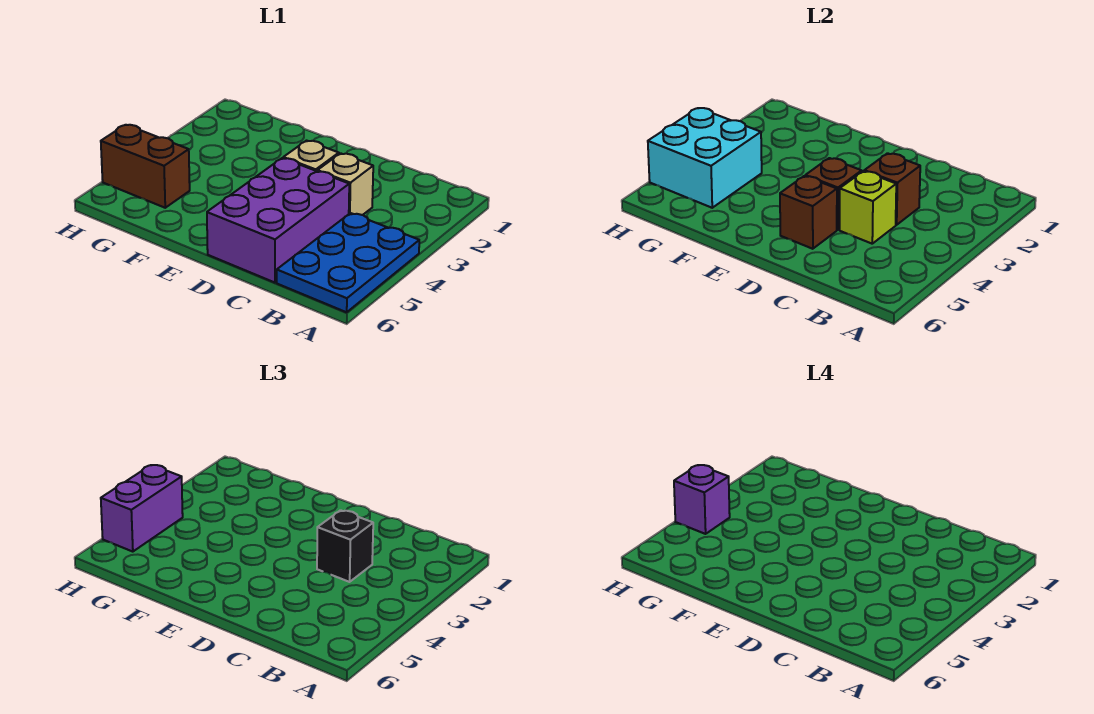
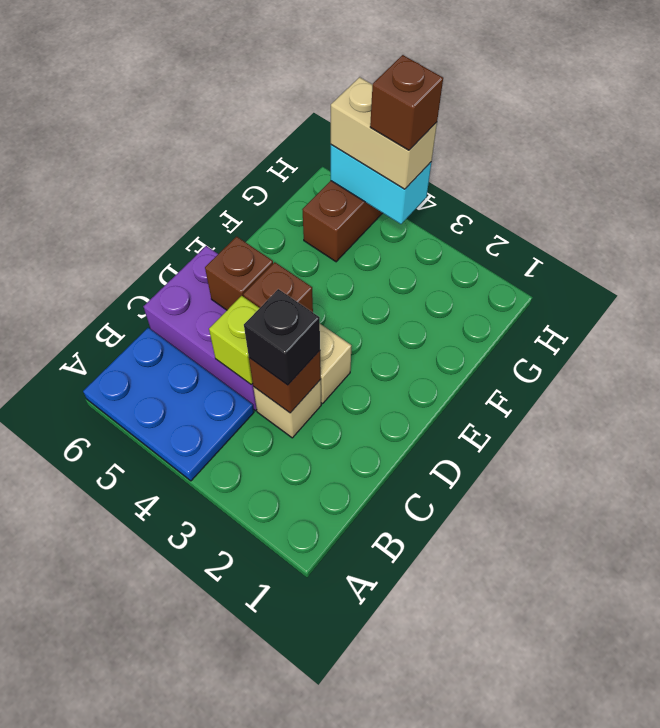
cyan 2x2 brick [648,108,762,208] -> cyan 1x2 brick [331,145,431,224]
purple 1x2 brick [101,465,183,552] -> tan 1x2 brick [331,77,437,189]
purple 1x1 brick [674,465,730,534] -> brown 1x1 brick [370,55,443,150]

